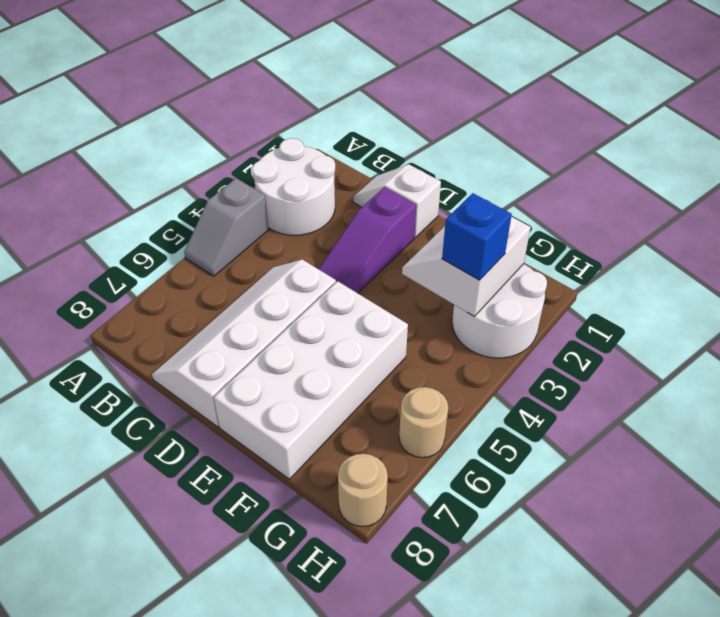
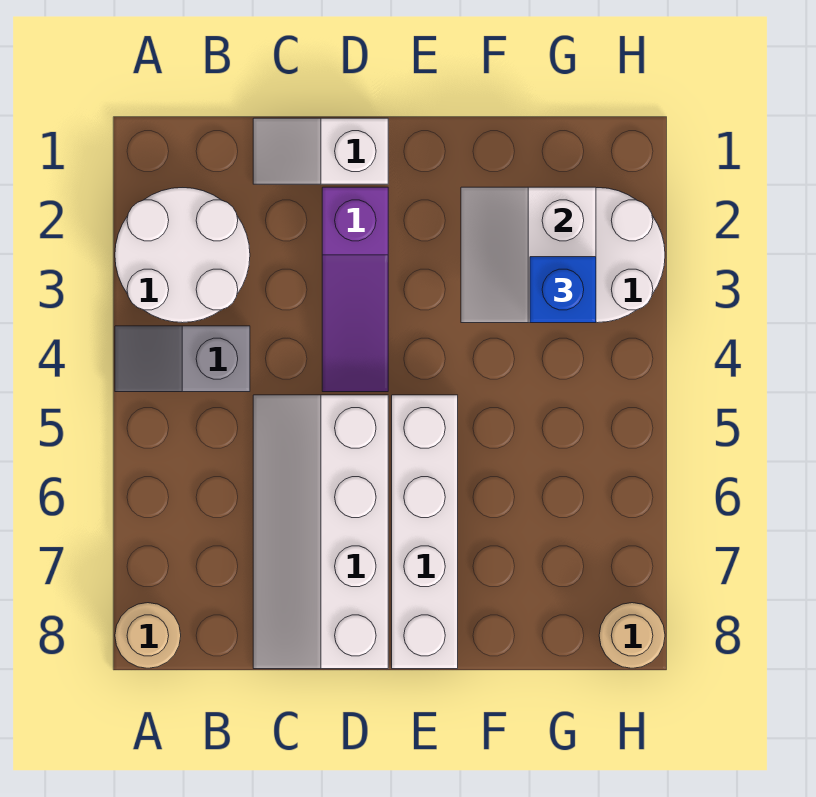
grey 1x2 slope [184,178,269,276] -> grey 1x2 slope turned to [115,326,250,392]
white 2x4 brick [214,281,408,479] -> white 1x4 brick [392,395,458,669]
tan 1x1 round brick [399,387,448,458] -> tan 1x1 round brick moved to [115,603,181,668]

